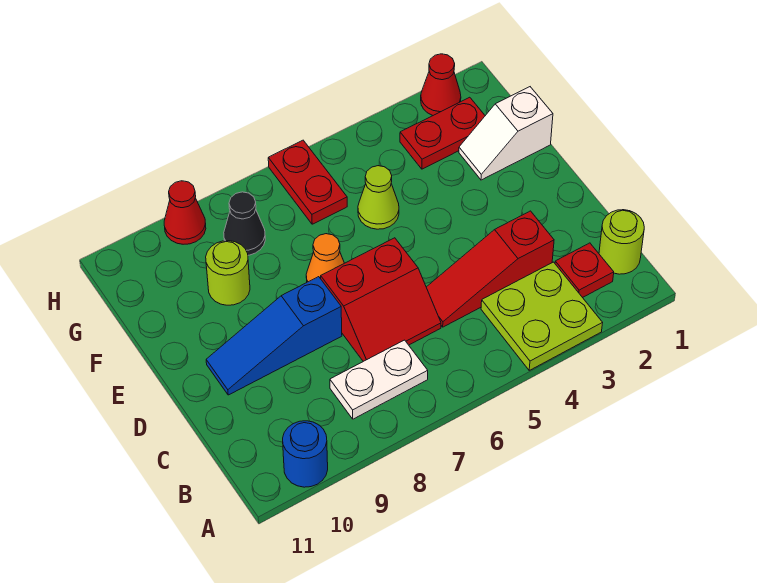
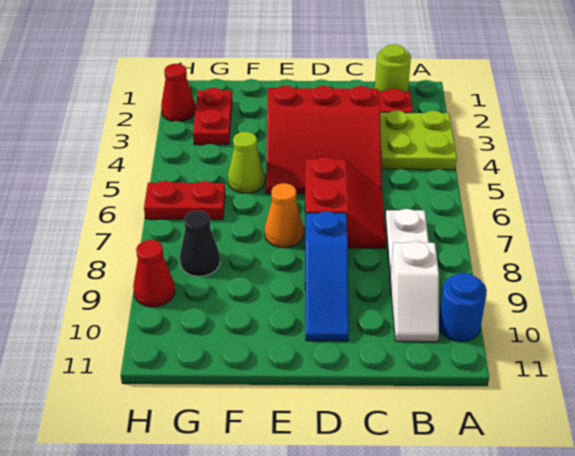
red 1x3 slope [426,211,554,327] -> red 3x3 slope [266,86,382,194]
white 1x2 slope [459,87,553,180] -> white 1x2 slope moved to [390,241,439,342]
lime 1x1 round brick [206,241,250,305] -> none

